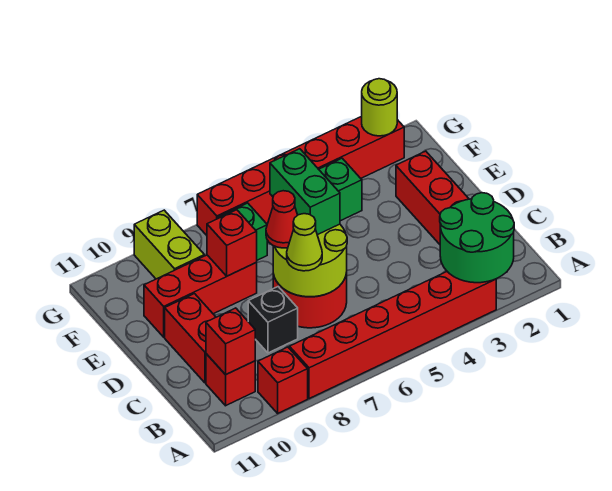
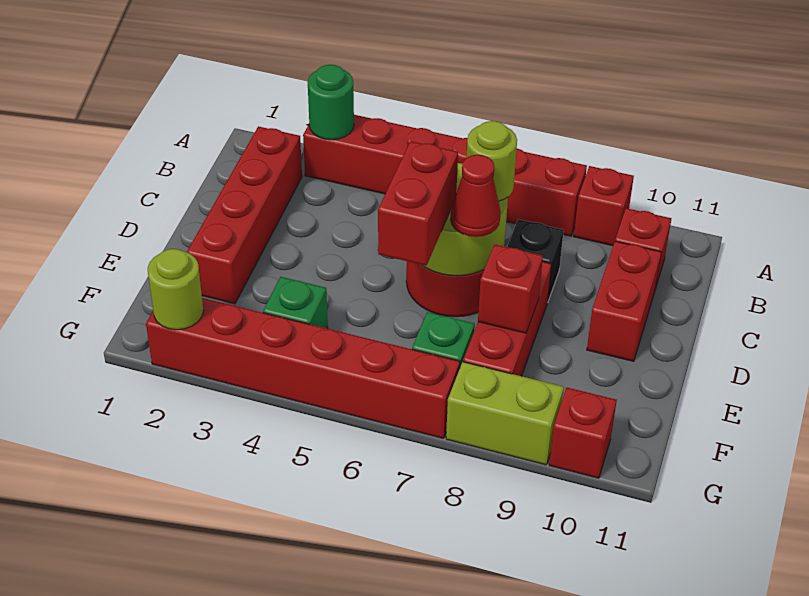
green 2x2 round brick [440,193,514,283] -> green 1x1 round brick [308,65,354,140]
red 1x1 brick [206,308,255,375] -> red 1x1 brick moved to [549,388,617,478]
lime 1x1 cone [287,214,322,271] -> lime 1x1 round brick [467,121,517,201]
green 1x2 brick [270,149,340,235] -> red 1x2 brick [378,141,458,266]
red 1x3 brick [144,255,257,337] -> red 1x3 brick turned to [463,261,551,376]
lime 1x2 brick [134,210,204,279] -> lime 1x2 brick turned to [446,362,564,465]

